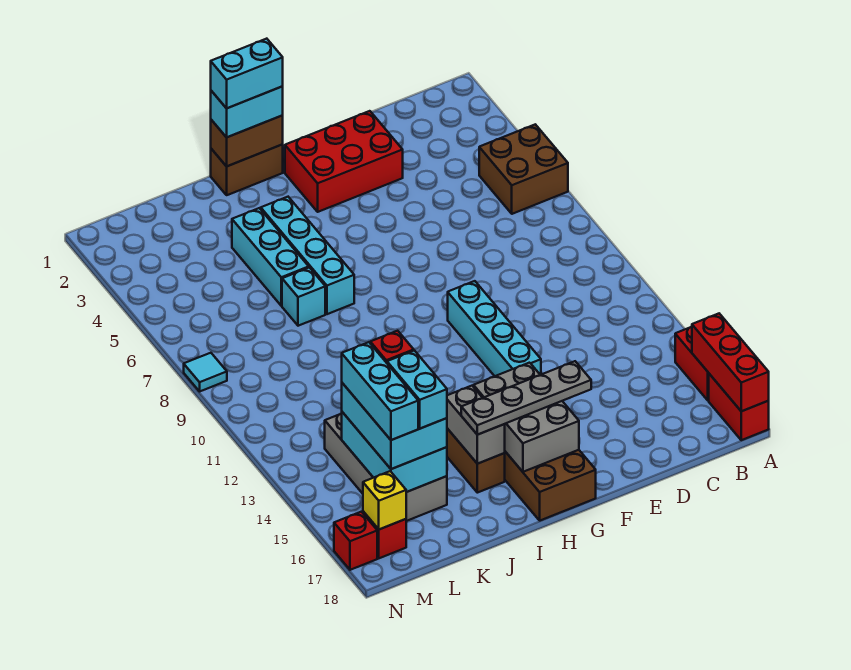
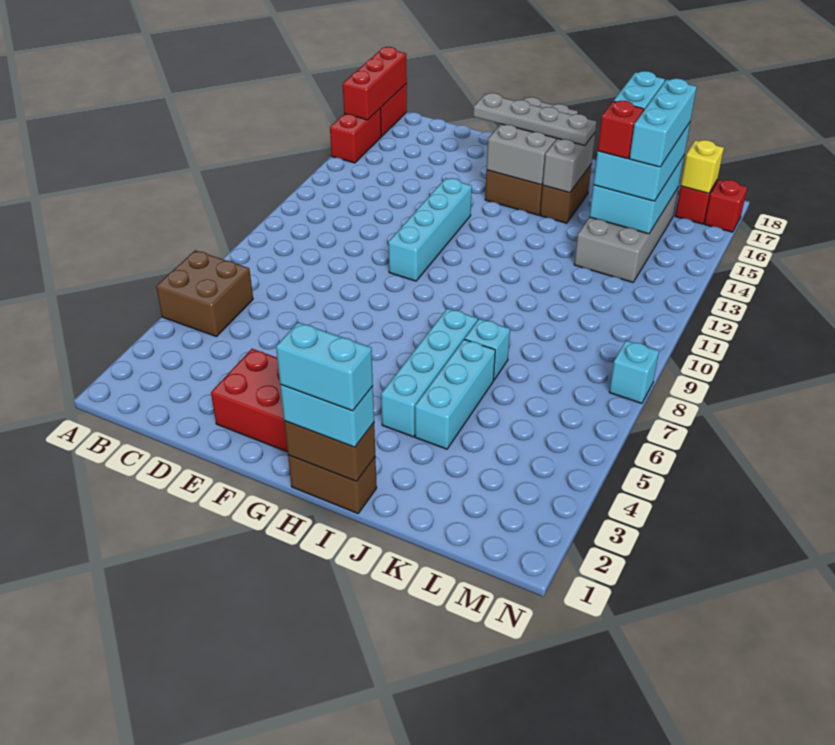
cyan 1x1 tile [184,353,227,391] -> cyan 1x1 brick [609,340,659,403]

